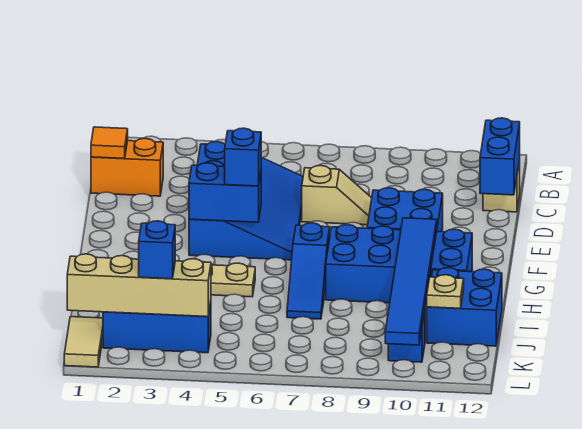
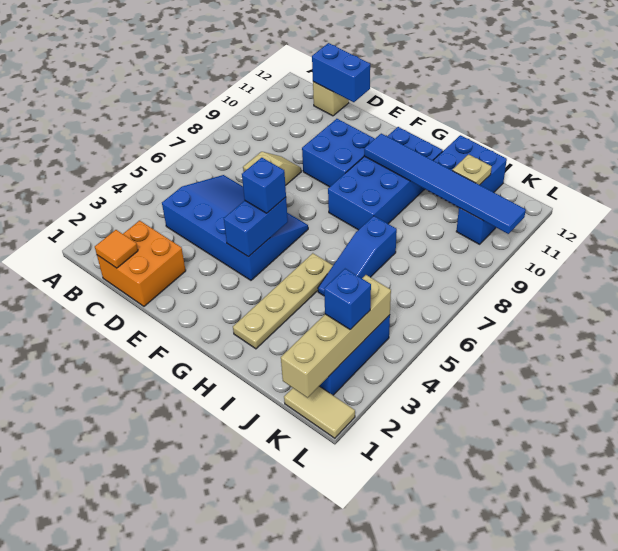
orange 1x2 brick [91,138,163,196] -> orange 2x2 brick [97,221,186,306]
blue 1x3 slope [287,223,330,319] -> blue 1x3 slope turned to [318,216,397,296]

